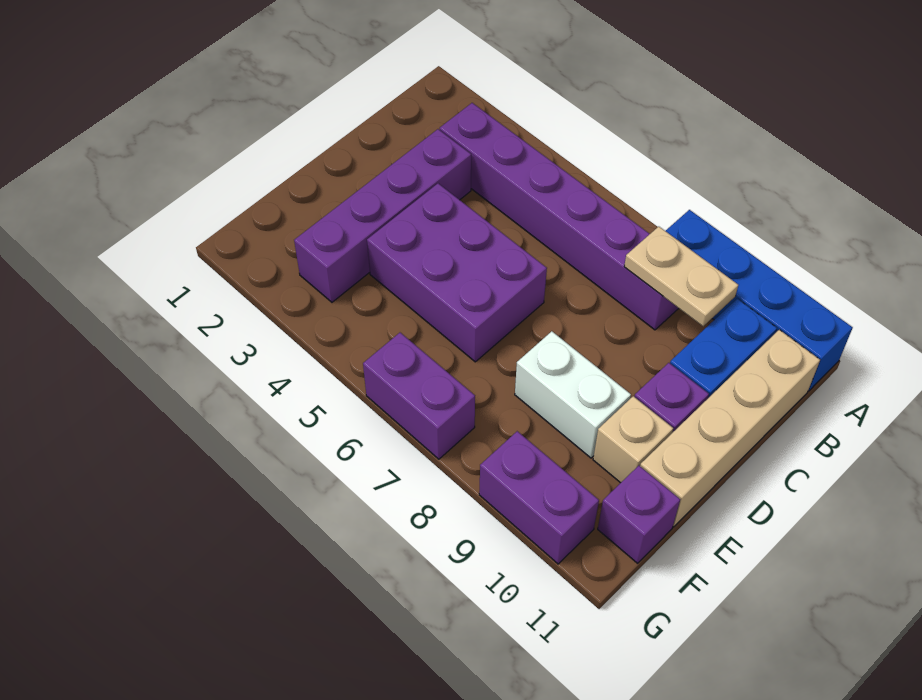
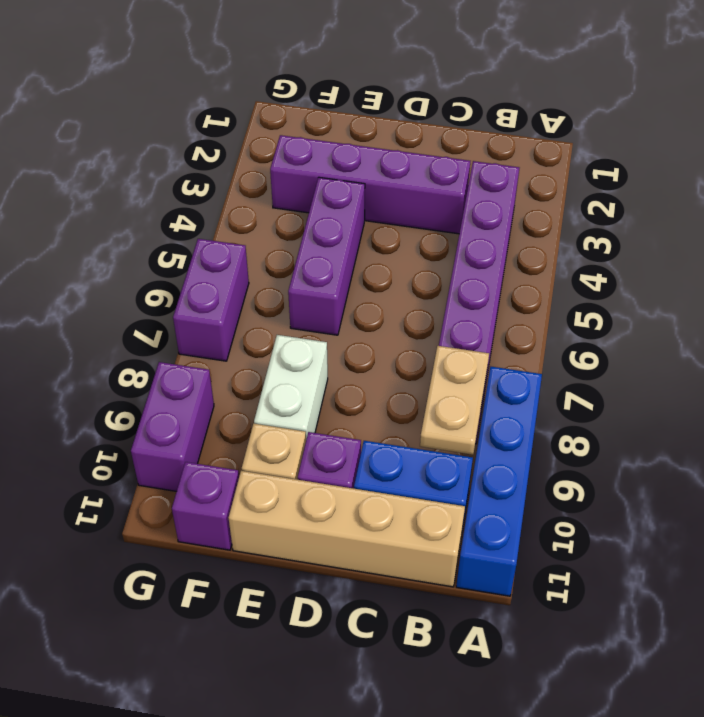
purple 2x3 brick [367,184,547,362] -> purple 1x3 brick [288,177,365,335]

